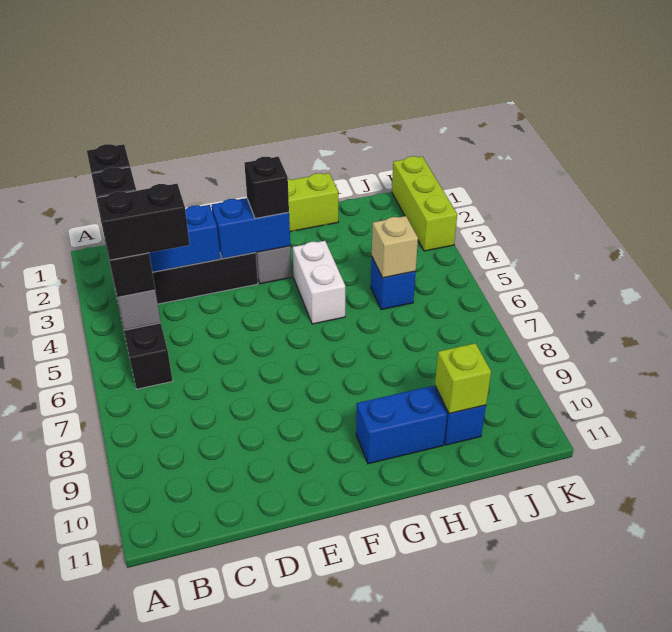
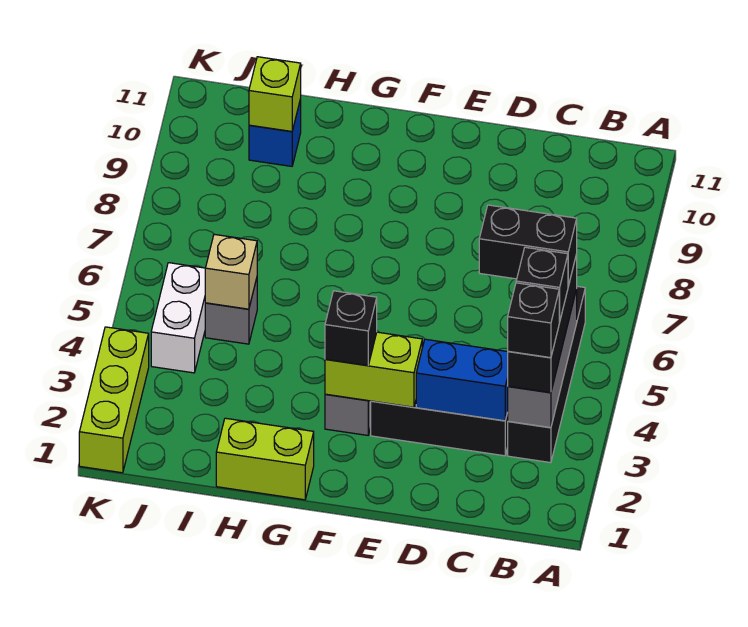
blue 1x2 brick [212,198,290,259] -> lime 1x2 brick [325,332,422,407]
white 1x2 brick [293,241,345,324] -> white 1x2 brick moved to [151,263,205,373]
blue 1x2 brick [356,386,447,464] -> none
blue 1x1 brick [371,258,416,310] -> grey 1x1 brick [205,278,257,344]

